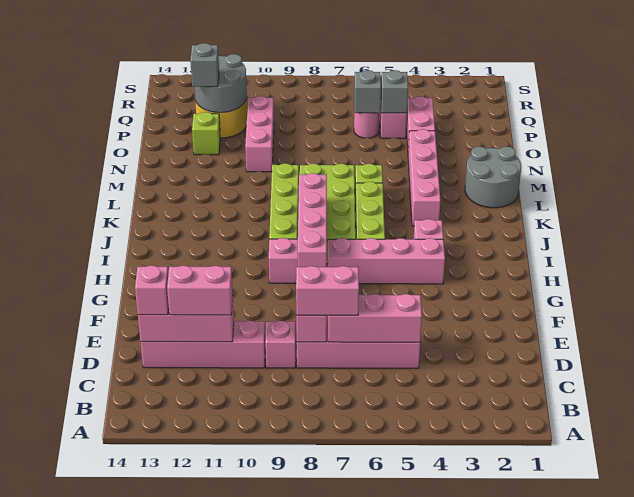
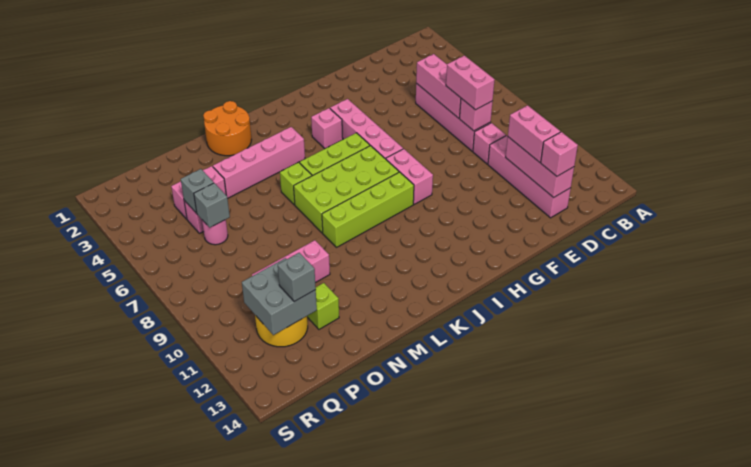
pink 1x4 brick [298,173,327,267] -> none
grey 2x2 round brick [465,146,521,208] -> orange 2x2 round brick [203,101,252,156]
grey 2x2 round brick [195,54,247,113] -> grey 2x2 brick [242,258,317,335]

